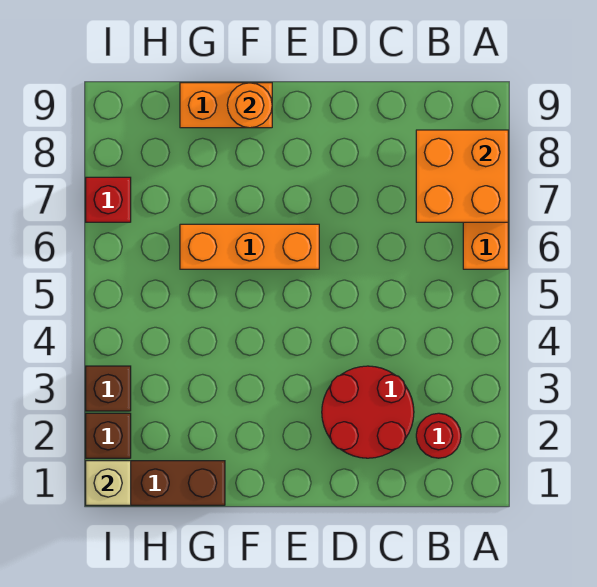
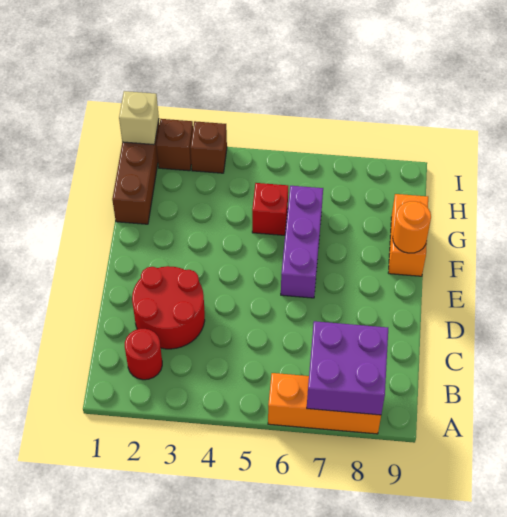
orange 2x2 brick [416,130,508,222] -> purple 2x2 brick [307,321,388,415]
orange 1x3 brick [180,224,319,269] -> purple 1x3 brick [281,186,323,298]
red 1x1 brick [86,177,131,222] -> red 1x1 brick moved to [252,183,288,235]

